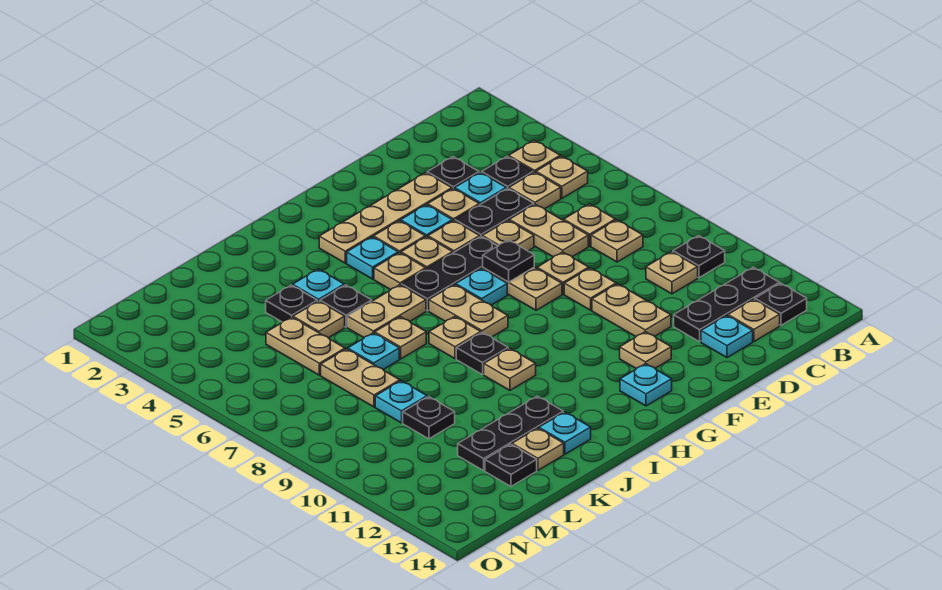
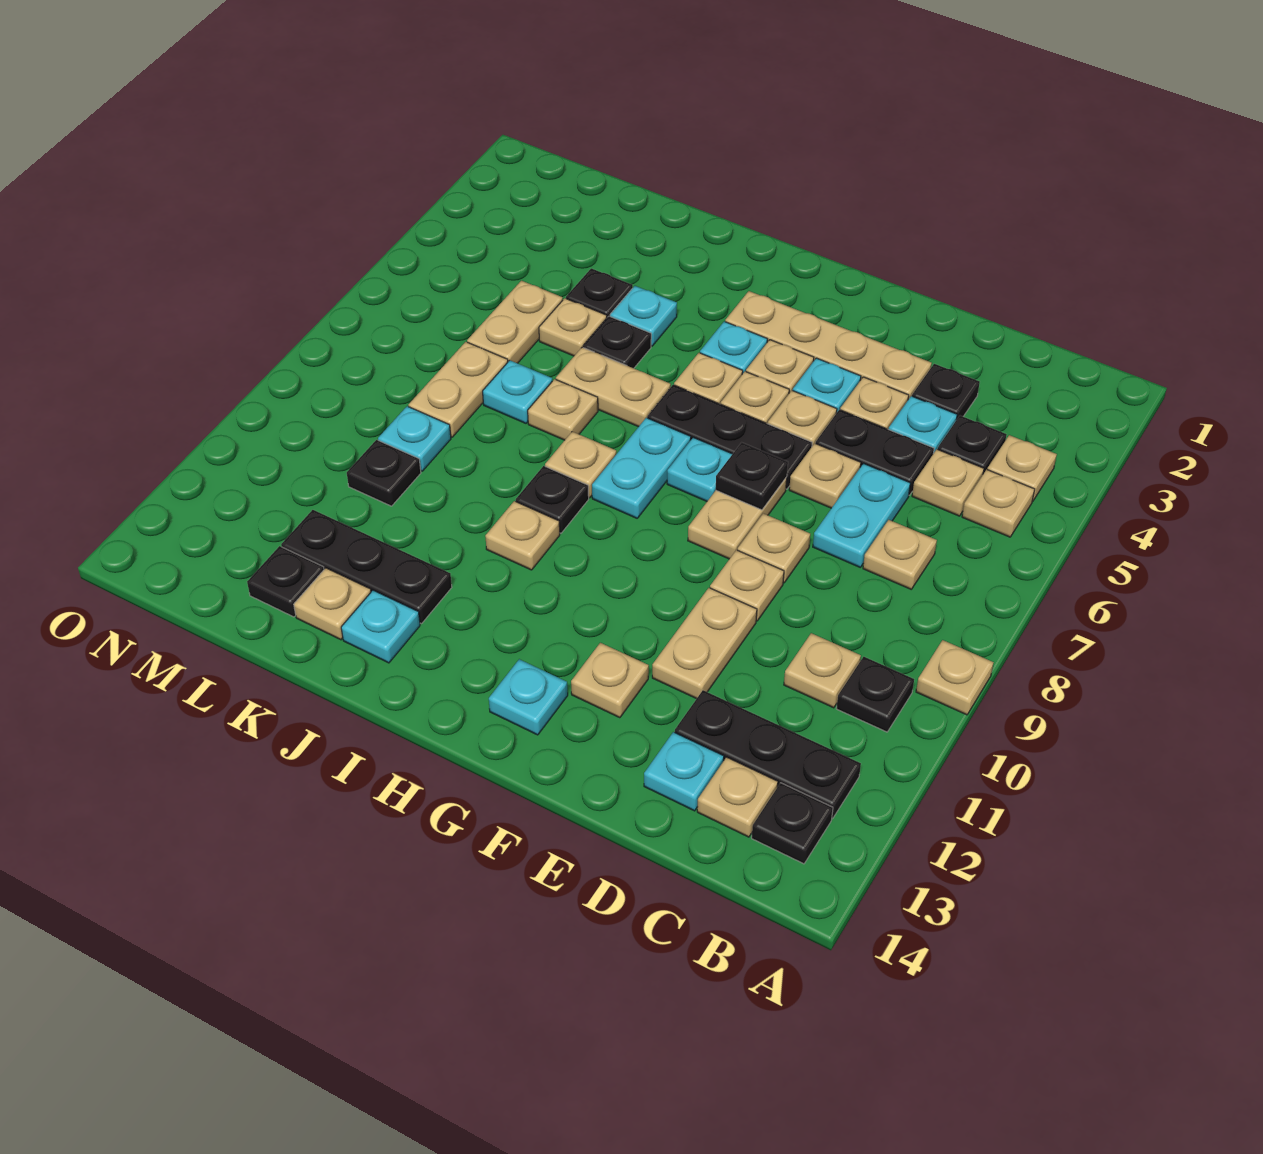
tan 1x1 plate [591,220,643,262] -> tan 1x1 plate moved to [916,640,994,715]
tan 1x2 plate [509,204,588,257] -> cyan 1x2 plate [813,464,910,567]
tan 1x2 plate [429,285,508,337] -> cyan 1x2 plate [592,418,691,518]

